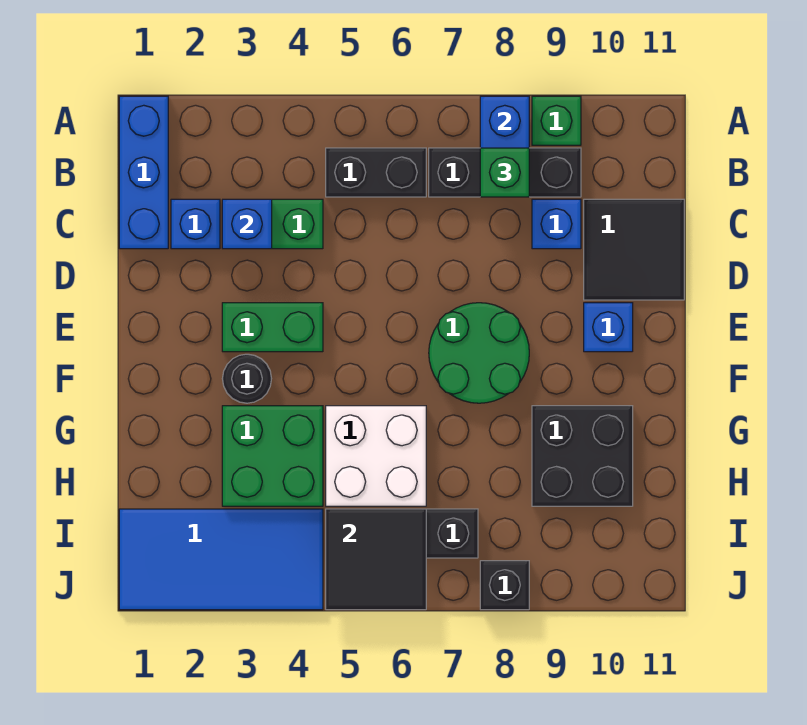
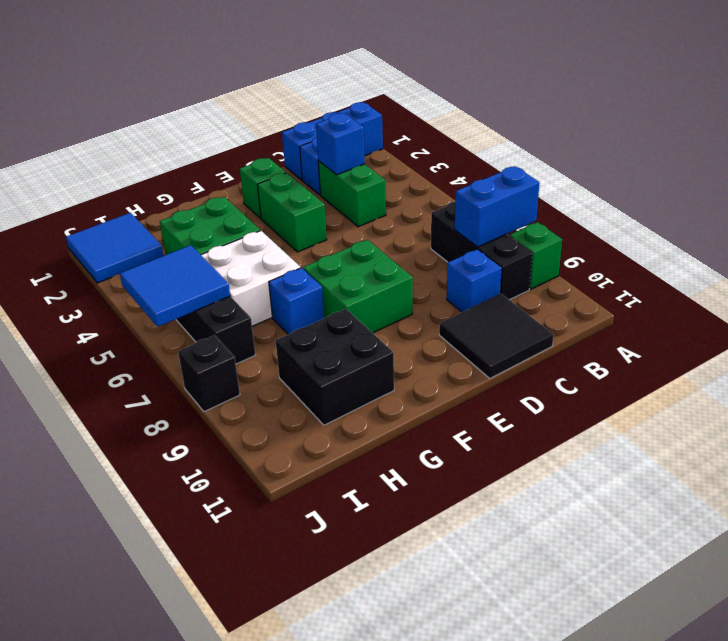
black 1x2 brick [326,148,426,197] -> none
green 1x1 brick [480,148,529,197] -> green 1x1 brick moved to [240,158,286,218]
green 2x2 round brick [429,303,529,403] -> green 2x2 brick [303,240,413,333]
blue 1x1 brick [584,303,633,352] -> blue 1x1 brick moved to [269,268,324,334]
black 1x1 round brick [222,354,272,403] -> none
blue 2x4 tile [119,509,323,610] -> blue 2x2 tile [66,213,163,283]
black 2x2 tile [326,509,426,610] -> blue 2x2 tile [120,245,230,327]

